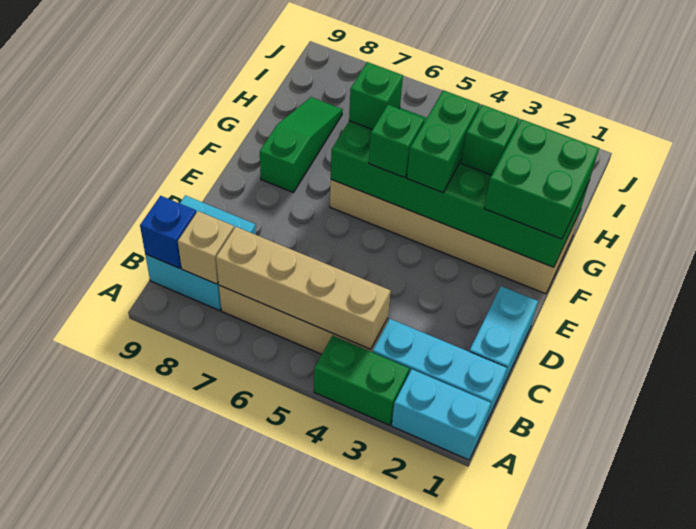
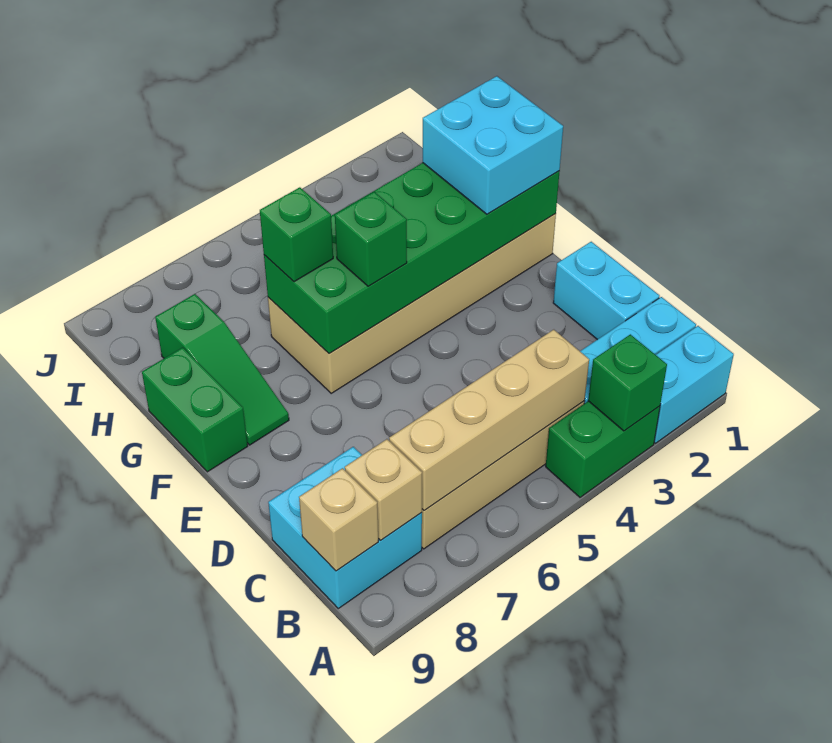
blue 1x1 brick [140,196,196,268] -> tan 1x1 brick [299,468,378,571]
green 2x2 brick [484,119,599,239] -> cyan 2x2 brick [423,76,563,214]
green 1x2 brick [407,90,480,193] -> green 1x2 brick moved to [142,348,248,472]
green 1x3 slope [260,97,343,192] -> green 1x3 slope turned to [155,294,289,445]
green 1x1 brick [461,105,519,175] -> green 1x1 brick moved to [588,334,667,431]

